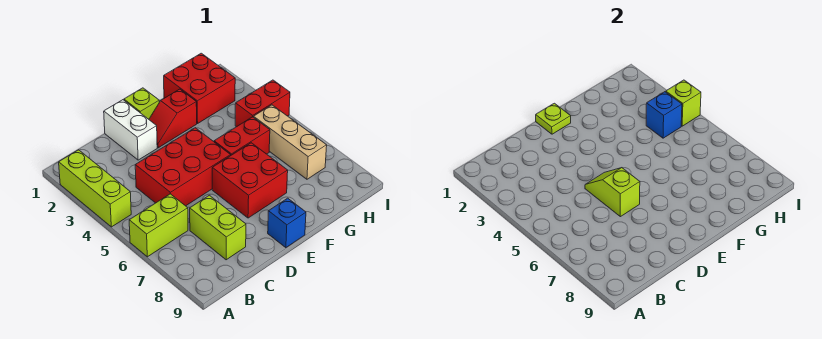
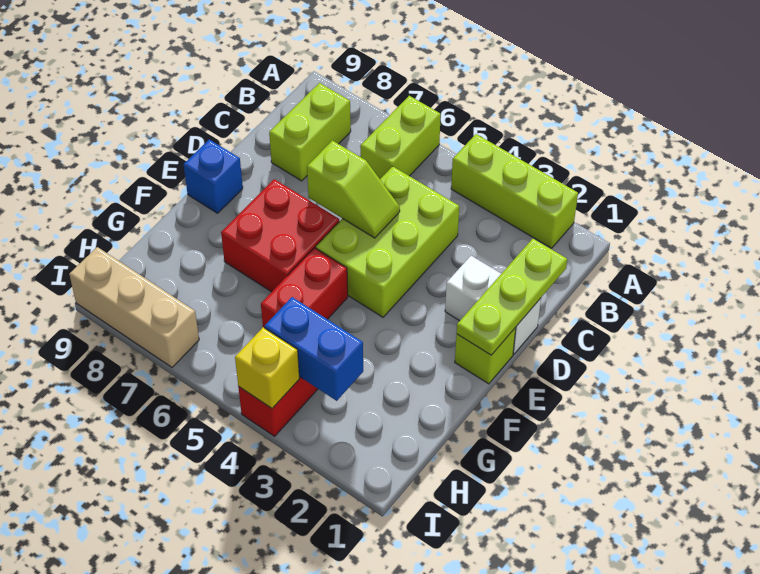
red 2x3 brick [135,128,231,206] -> lime 2x3 brick [316,166,459,317]
lime 1x2 brick [190,195,246,260] -> lime 1x2 brick turned to [269,83,351,181]
lime 1x1 plate [536,103,571,134] -> lime 1x3 plate [457,239,567,355]
red 1x2 slope [149,89,197,148] -> none
red 2x2 brick [164,53,235,124] -> none
blue 1x1 brick [646,92,682,138] -> blue 1x2 brick [265,297,363,401]
tan 1x3 brick [254,105,327,179] -> tan 1x3 brick moved to [69,247,199,367]
lime 1x1 brick [666,80,701,126] -> yellow 1x1 brick [235,328,299,408]

